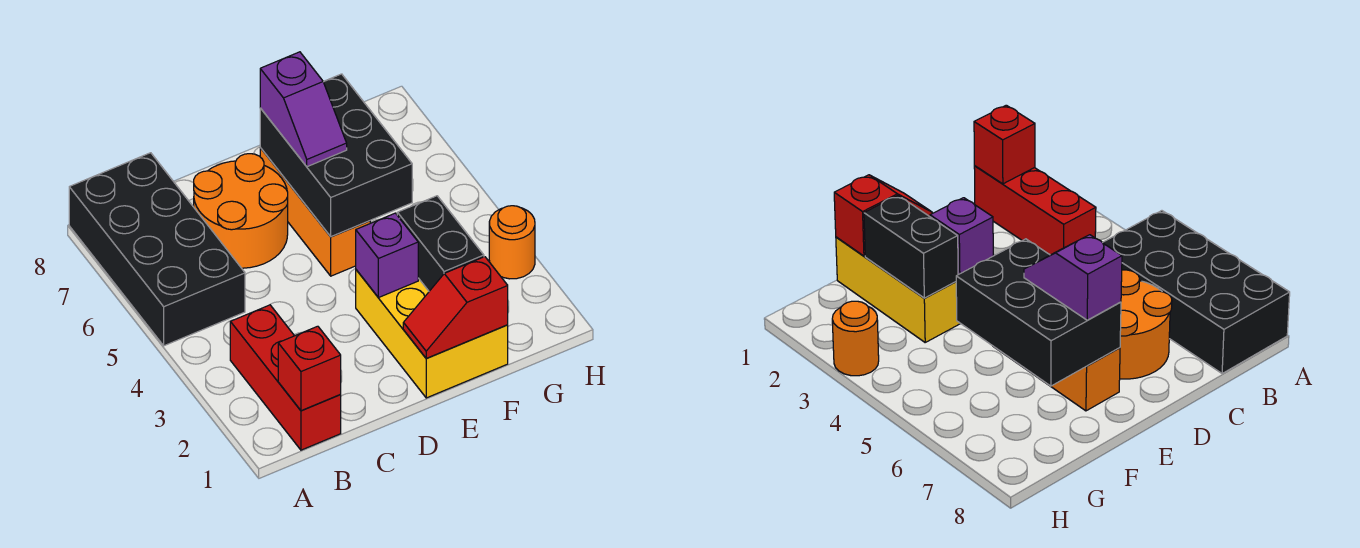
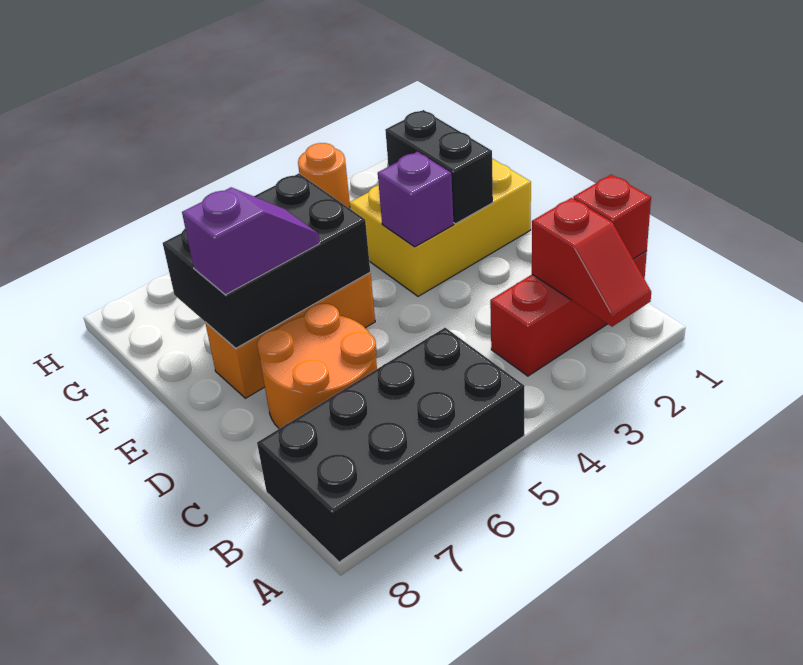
red 1x2 slope [403,257,508,358] -> red 1x2 slope moved to [532,198,651,327]
black 1x2 brick [397,196,484,291] -> black 1x2 brick turned to [385,110,493,224]

